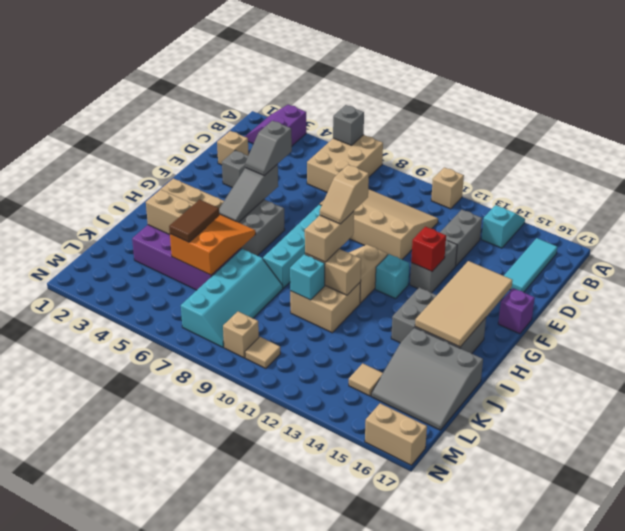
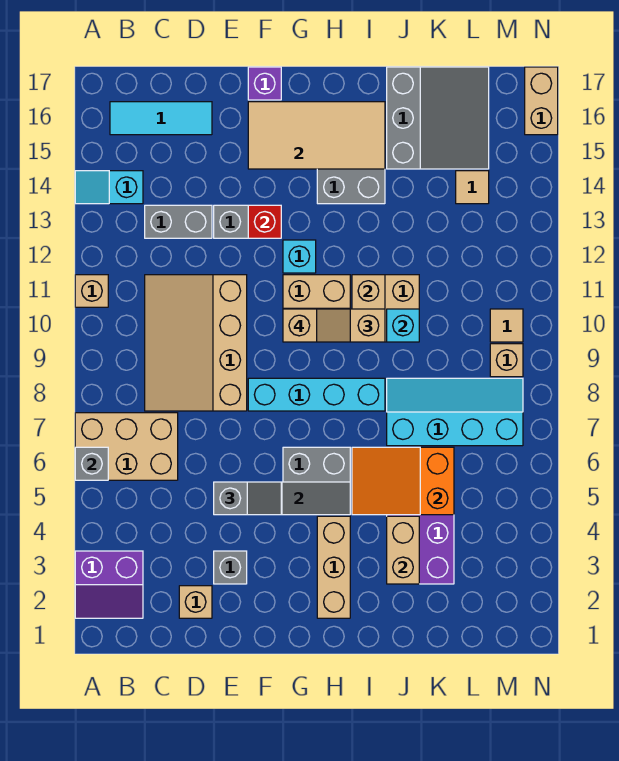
brown 1x2 tile [169,200,219,242] -> none

